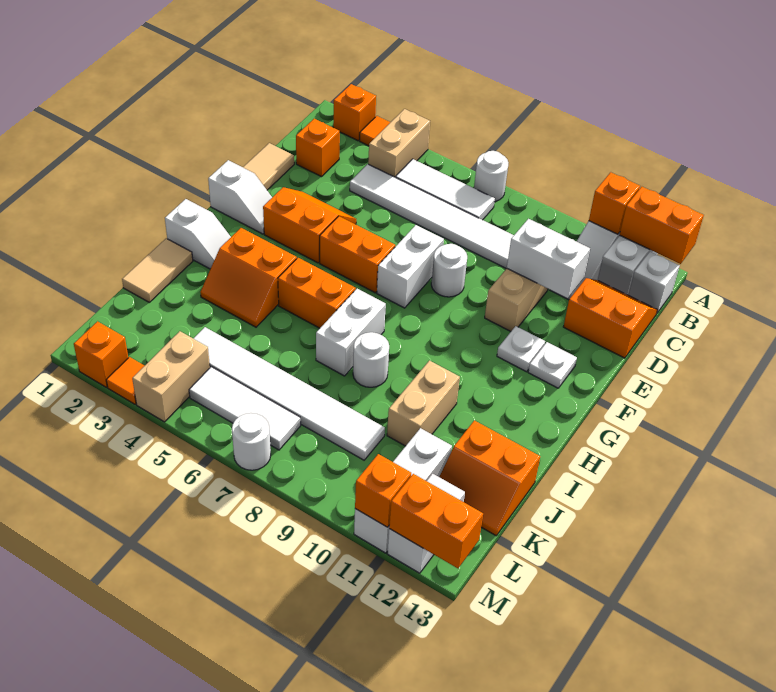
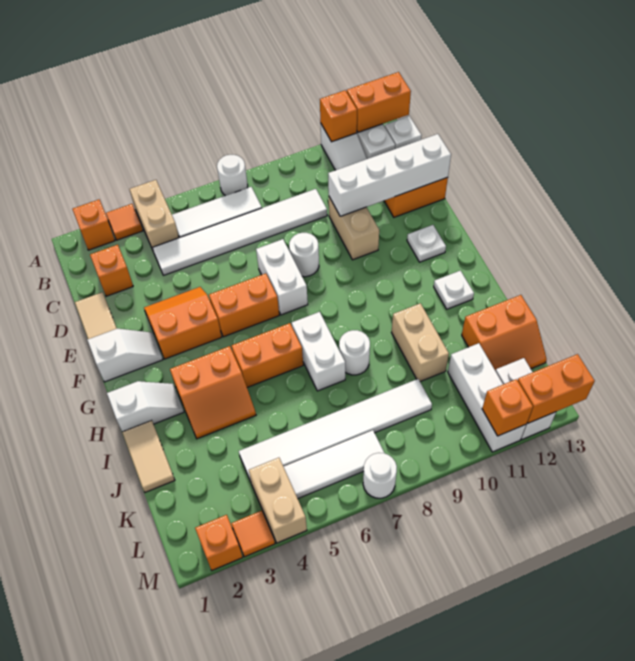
white 1x2 brick [507,219,590,298] -> white 1x4 brick [328,134,451,216]
white 1x1 plate [497,326,545,372] -> white 1x1 plate moved to [434,271,474,309]

